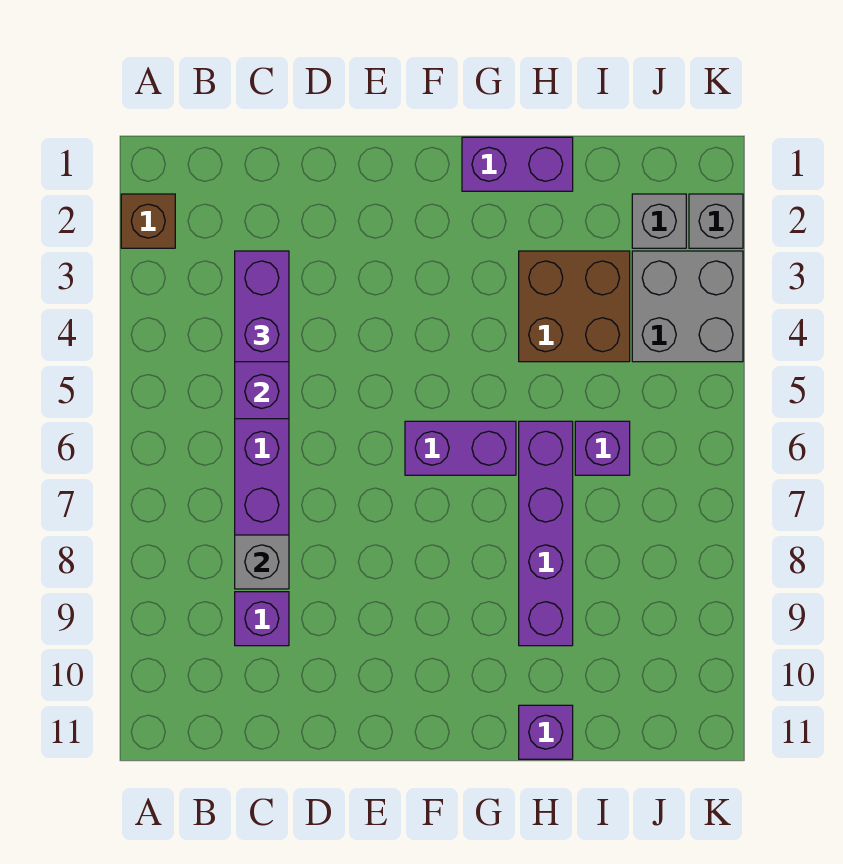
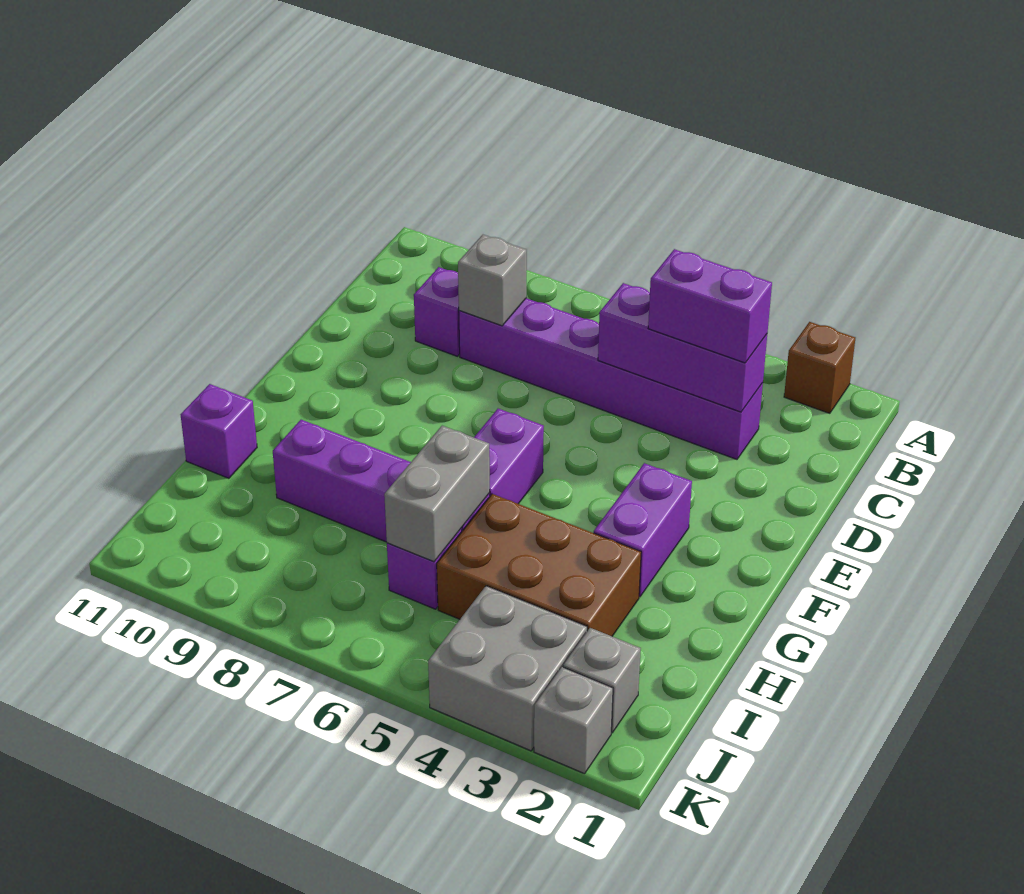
purple 1x2 brick [462,137,573,191] -> purple 1x2 brick moved to [594,463,692,597]
brown 2x2 brick [519,251,630,362] -> brown 2x3 brick [437,494,641,636]
none -> grey 1x2 brick [384,426,490,562]

